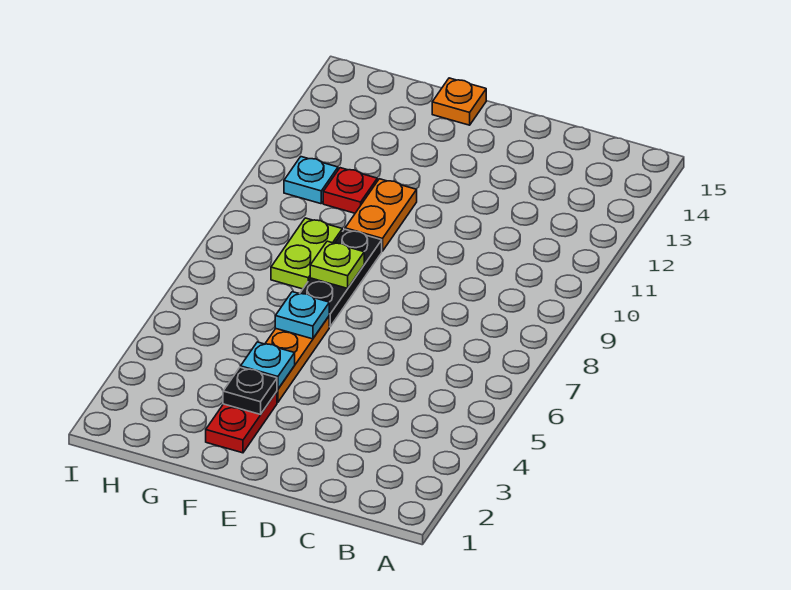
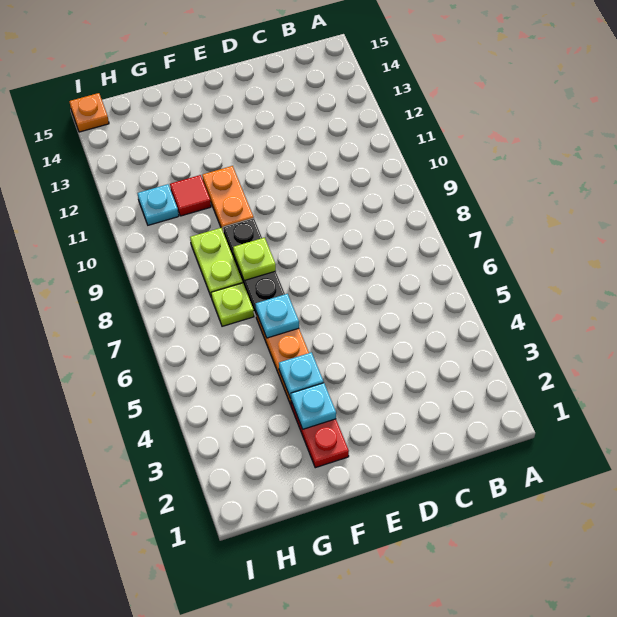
black 1x1 plate [223,367,277,414] -> cyan 1x1 plate [291,383,336,429]
orange 1x1 plate [432,78,486,125] -> orange 1x1 plate moved to [69,93,109,132]
none -> lime 1x1 plate [211,283,254,326]
red 1x1 plate [323,168,377,213] -> red 1x1 tile [170,175,211,216]

